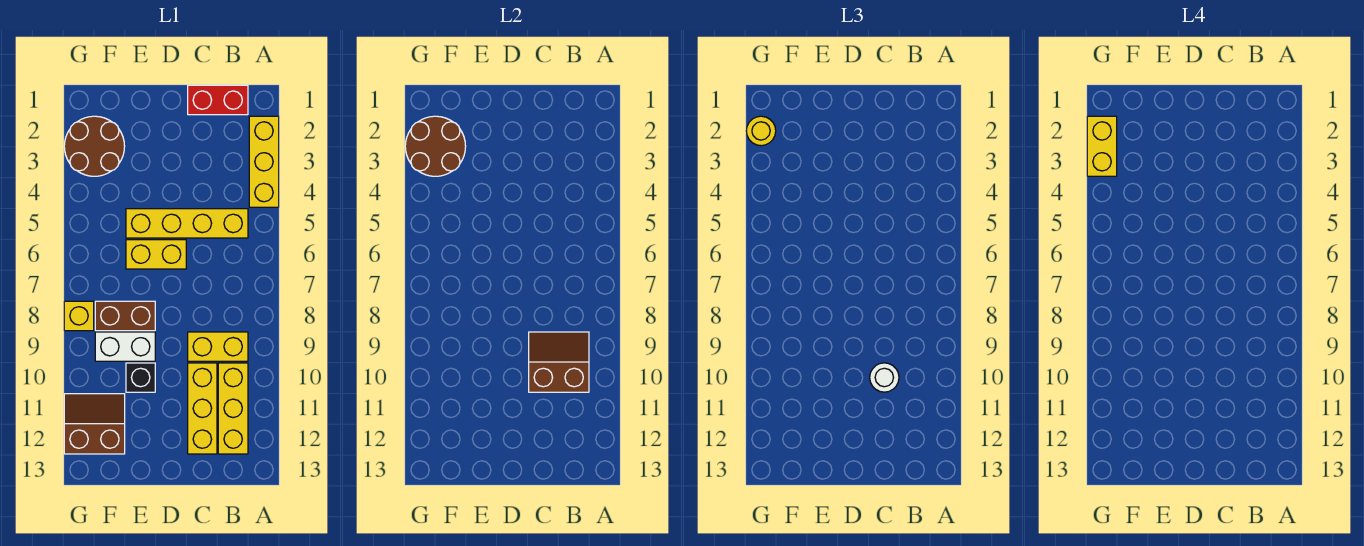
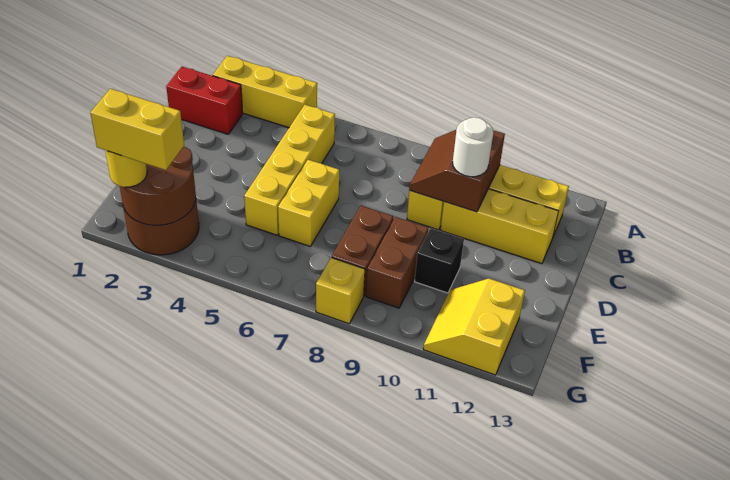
red 1x2 brick [188,85,248,115] -> red 1x2 brick turned to [166,67,243,134]
white 1x2 brick [95,332,155,361] -> brown 1x2 brick [366,217,428,308]
brown 2x2 slope [64,394,125,454] -> yellow 2x2 slope [423,279,525,375]

